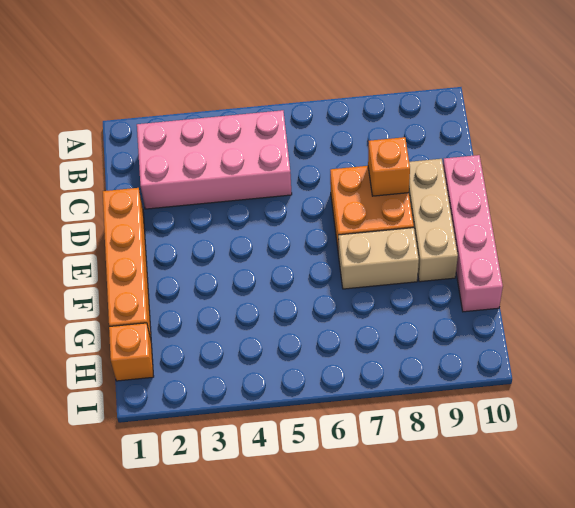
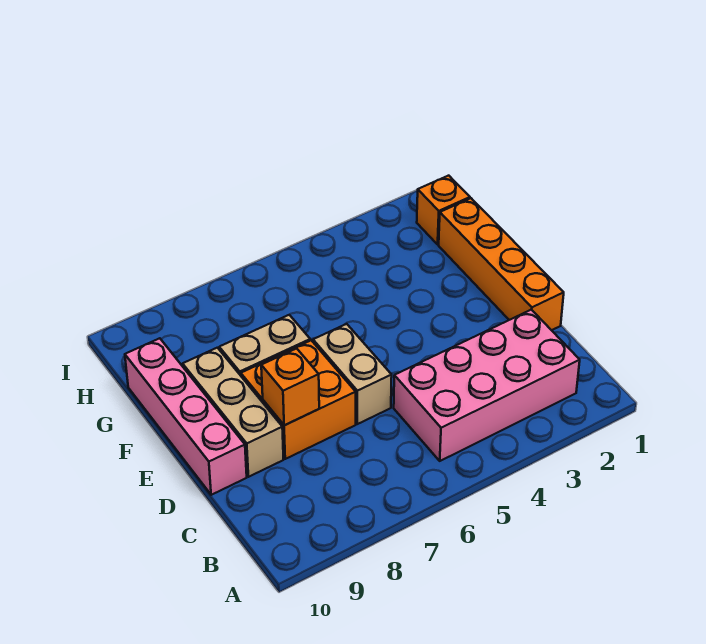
none -> tan 1x2 brick [313,324,392,424]

